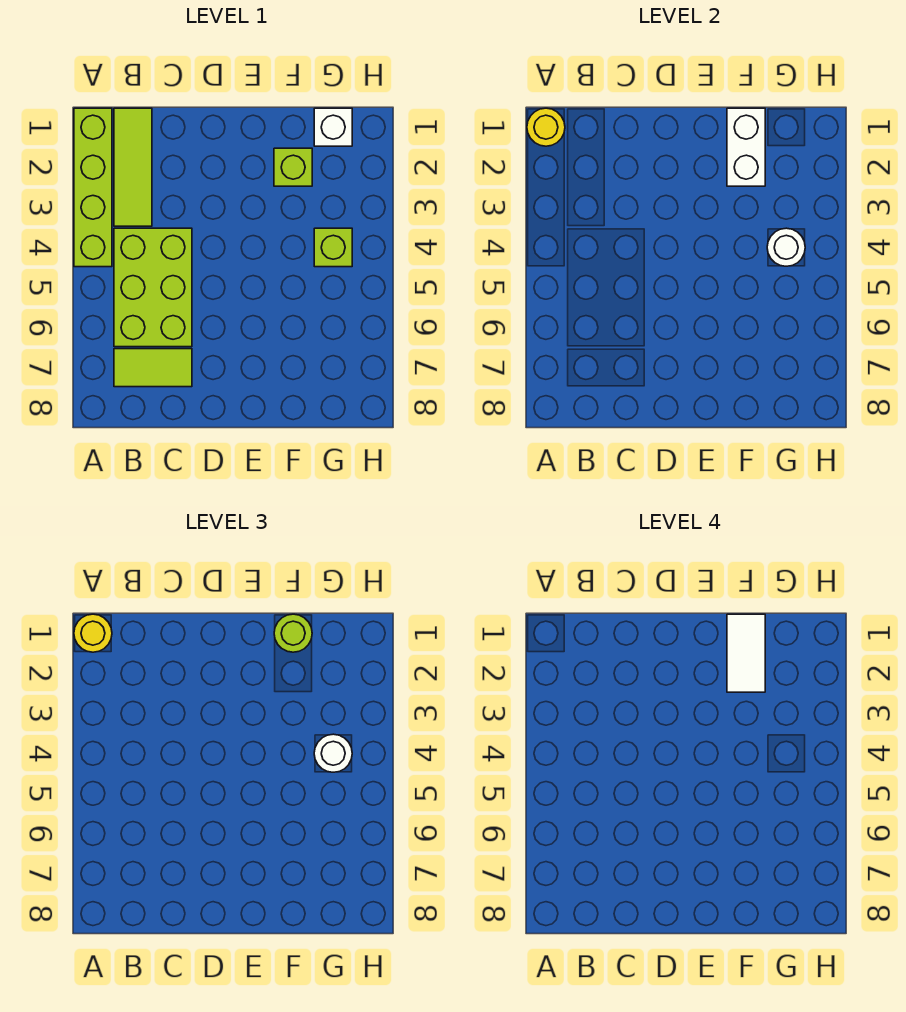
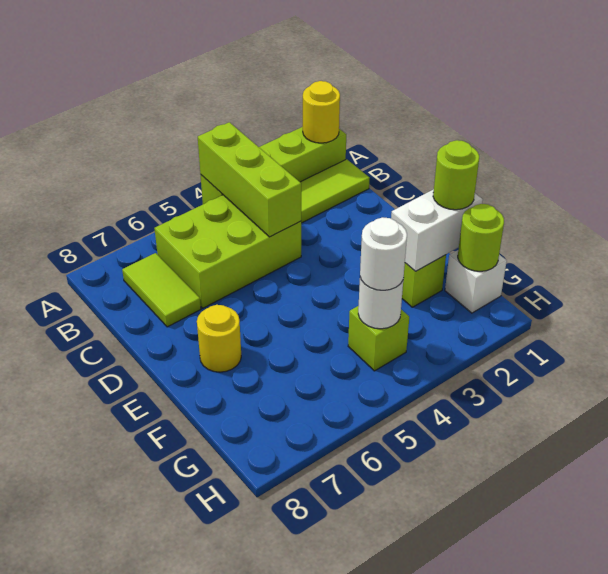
yellow 1x1 round brick [74,614,112,652] -> yellow 1x1 round brick moved to [197,305,241,372]
none -> lime 1x3 brick [198,122,301,237]
white 1x2 tile [727,614,765,692] -> none
none -> lime 1x1 round brick [458,204,504,271]

